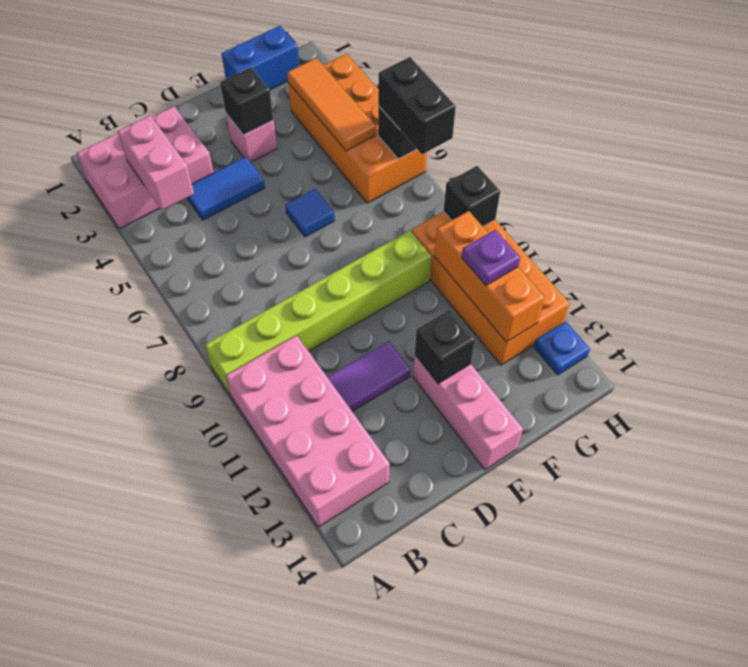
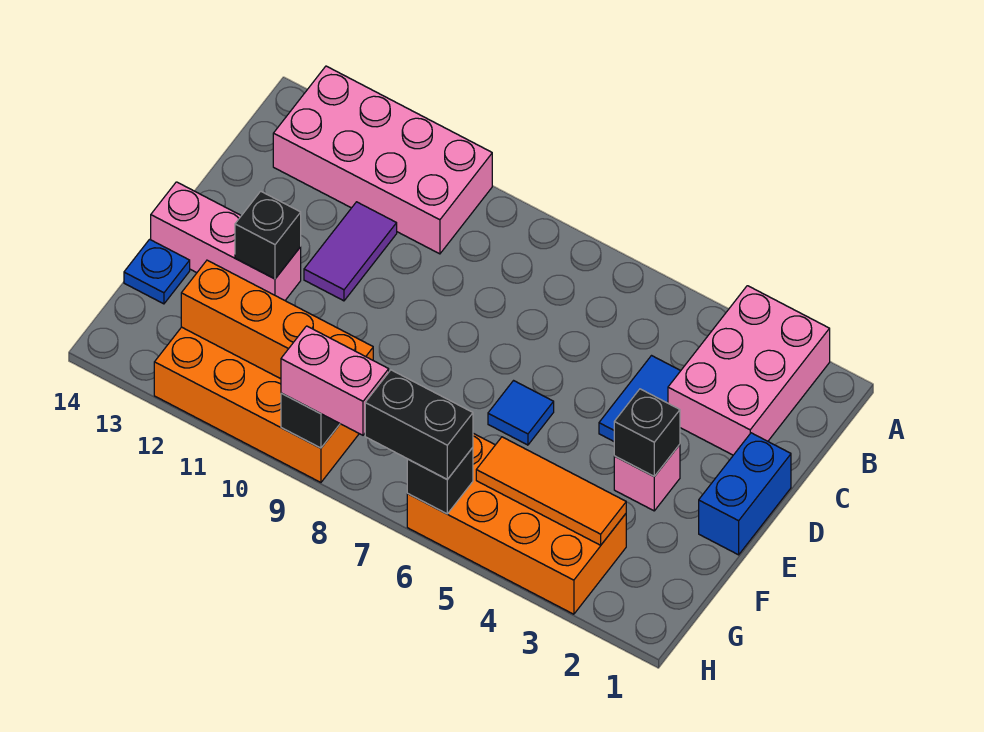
lime 1x6 brick [205,230,432,395] -> none
pink 1x2 brick [117,115,194,210] -> pink 1x2 brick moved to [281,326,389,435]
blue 1x2 brick [221,26,299,90] -> blue 1x2 brick moved to [699,433,791,555]
orange 1x3 brick [434,211,545,342] -> orange 1x4 brick [181,260,373,379]
purple 1x1 plate [462,230,520,285] -> none
blue 1x1 plate [534,321,590,375] -> blue 1x1 plate moved to [124,239,190,304]

